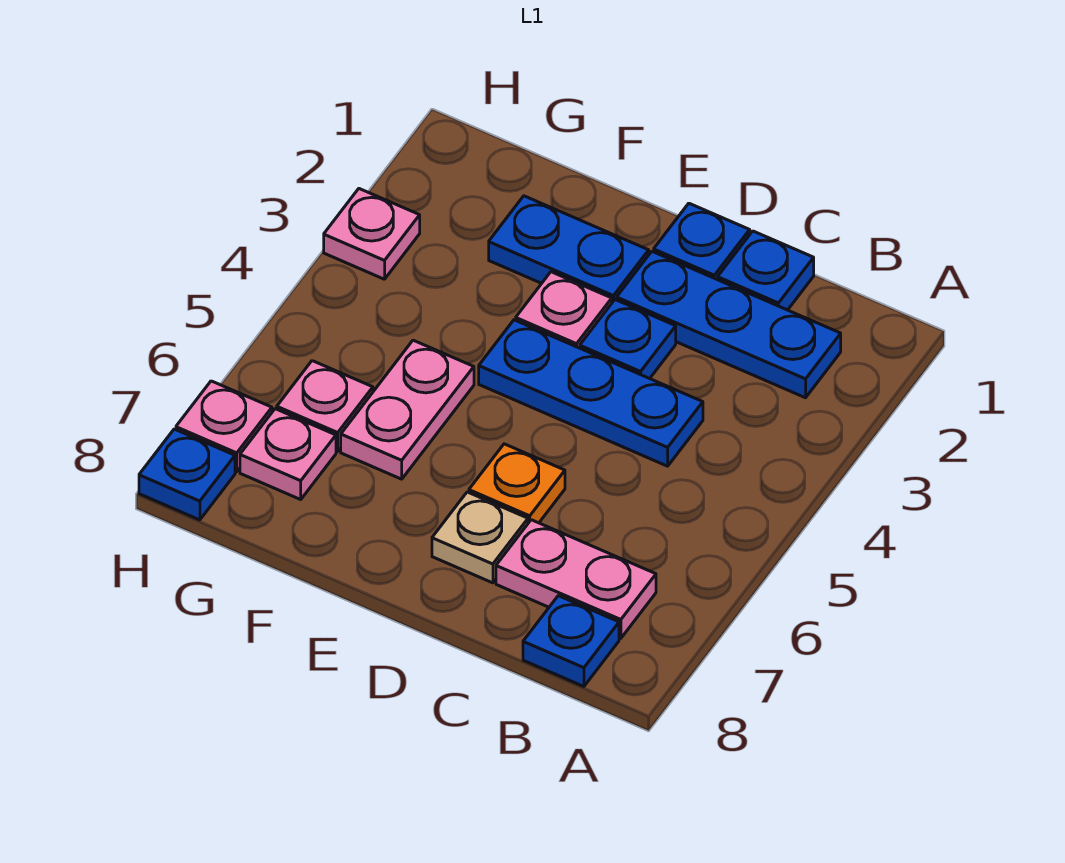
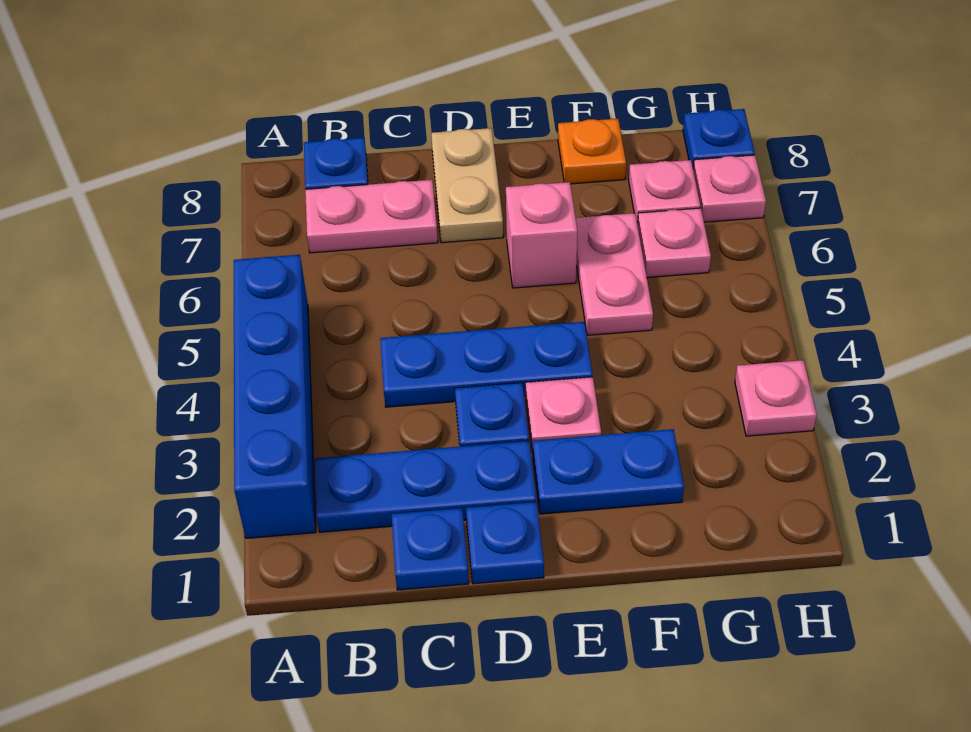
none -> blue 1x4 brick [234,255,316,538]
orange 1x1 plate [469,444,565,523] -> orange 1x1 plate moved to [558,119,626,184]
tan 1x1 plate [432,492,528,583] -> tan 1x2 plate [431,128,503,243]
none -> pink 1x1 brick [506,182,577,288]

